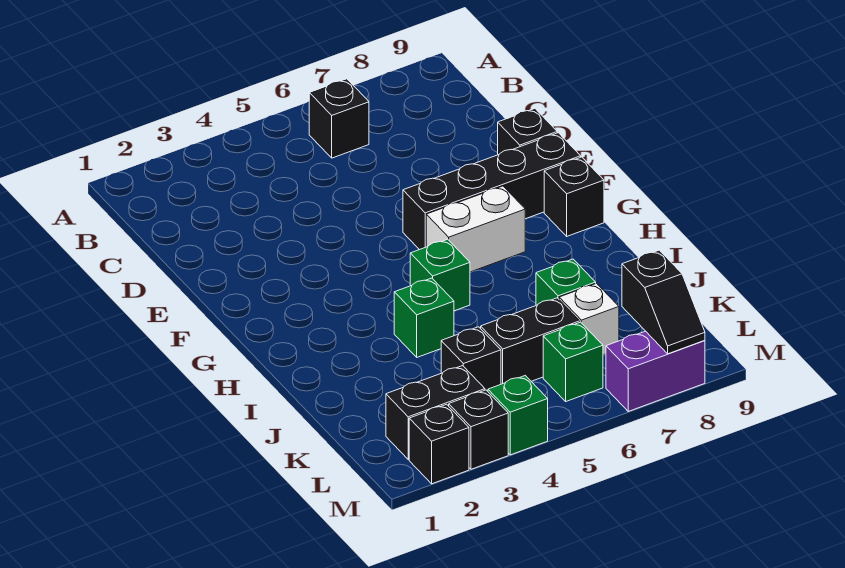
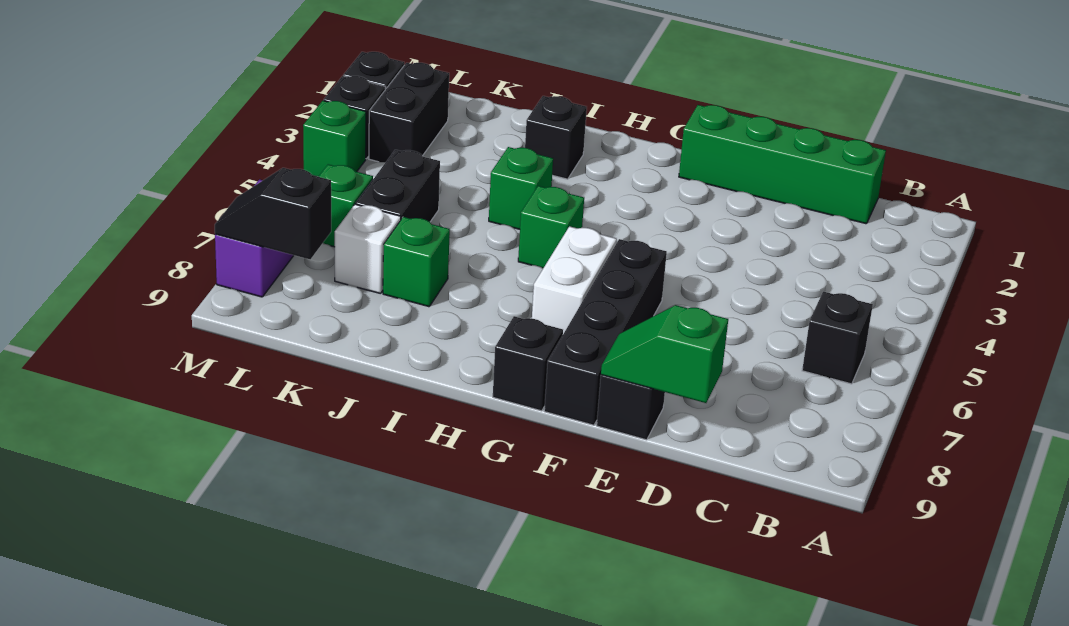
none -> green 1x4 brick [679,105,886,224]
none -> green 1x2 slope [601,305,728,403]
black 1x1 brick [441,327,501,391] -> black 1x1 brick moved to [525,96,587,179]

